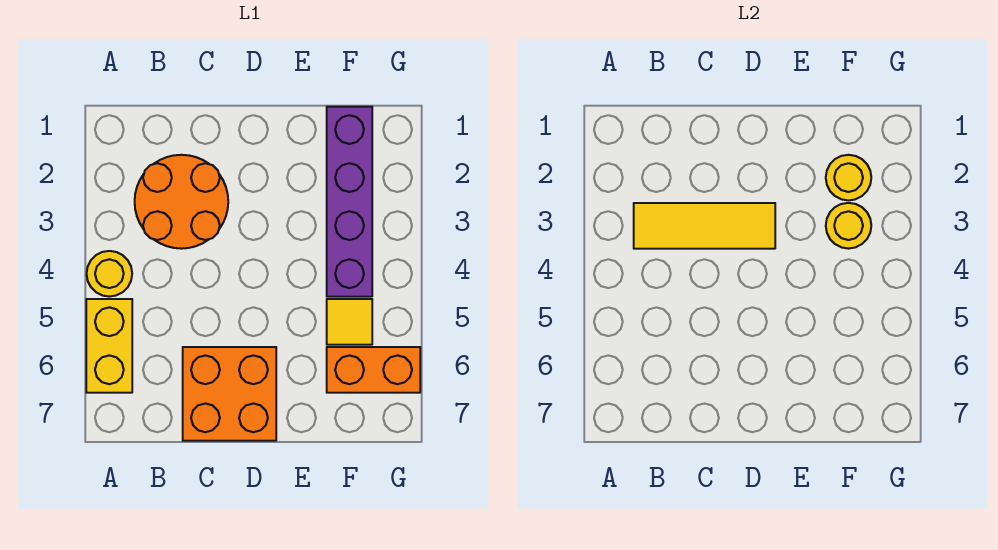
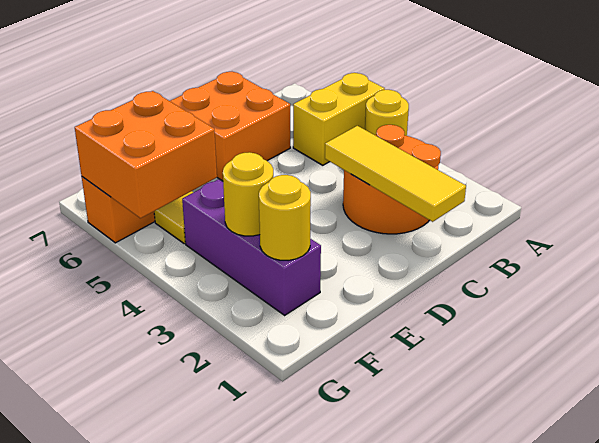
yellow 1x2 brick [86,299,132,393] -> yellow 1x2 brick turned to [293,73,385,165]
yellow 1x3 tile [634,203,775,249] -> yellow 1x3 tile turned to [325,126,466,222]
purple 1x4 brick [327,107,372,297] -> purple 1x3 brick [182,179,321,315]
none -> orange 2x2 brick [75,91,217,218]

